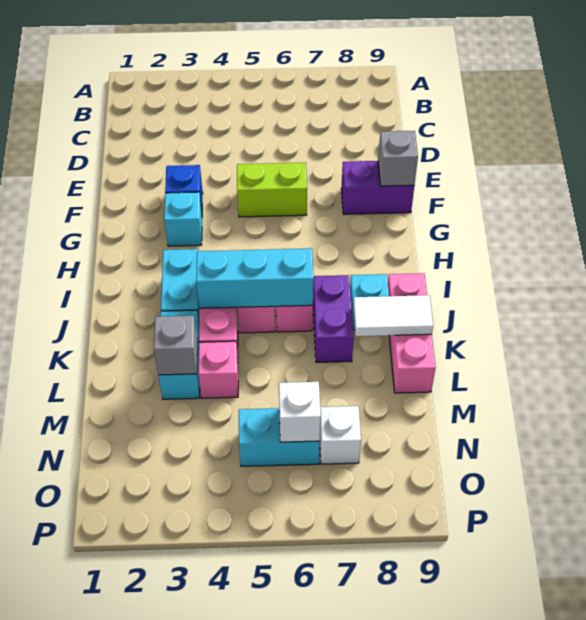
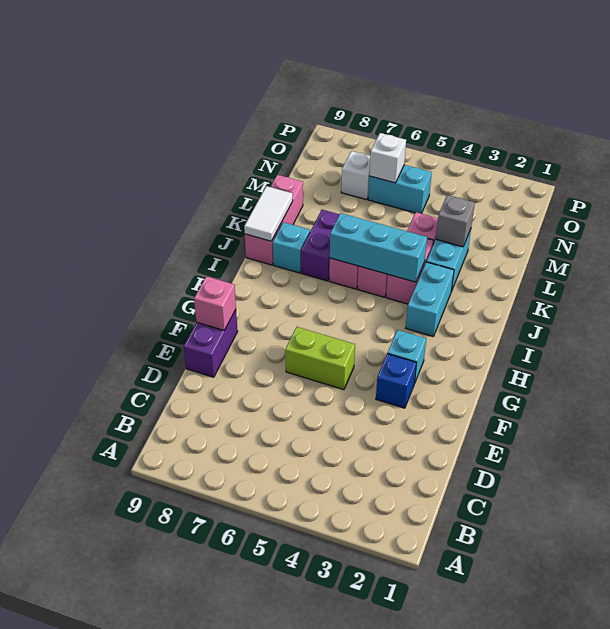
purple 1x2 brick [341,161,414,214] -> purple 1x2 brick turned to [184,310,238,377]
grey 1x1 brick [378,131,418,186] -> pink 1x1 brick [194,276,236,330]
white 1x2 tile [353,295,433,336] -> white 1x2 tile turned to [244,186,293,241]

